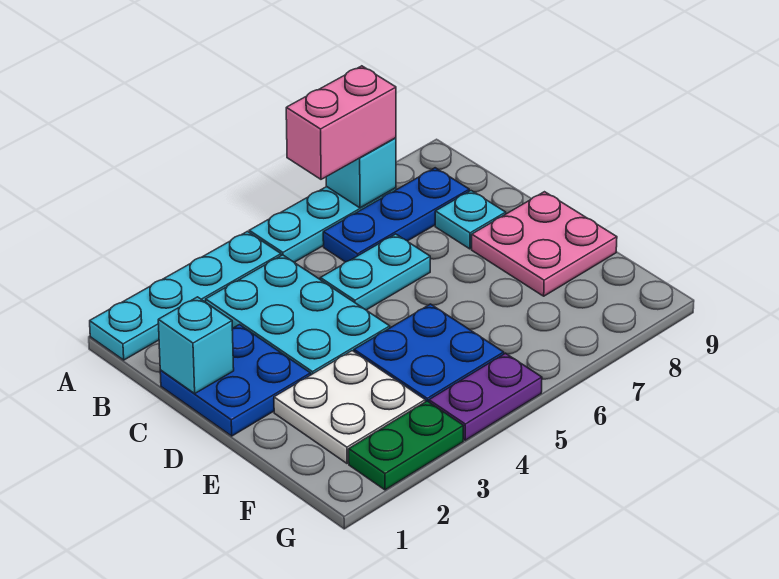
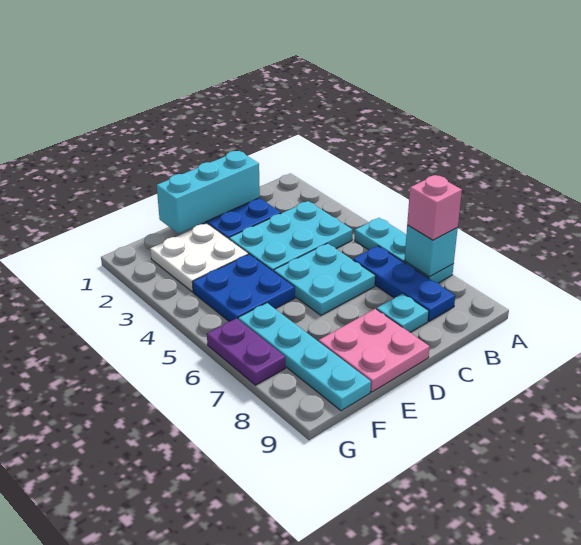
cyan 1x4 plate [90,231,281,360] -> cyan 1x4 plate moved to [238,303,371,411]
pink 1x2 brick [286,66,396,179] -> pink 1x1 brick [407,175,462,240]
cyan 1x1 brick [158,297,234,393] -> cyan 1x3 brick [157,151,260,234]
cyan 1x2 plate [320,234,430,310] -> cyan 2x2 plate [274,243,375,315]
green 1x2 plate [349,401,463,490] -> none
purple 1x2 plate [429,353,542,440] -> purple 1x2 plate moved to [207,318,285,385]

